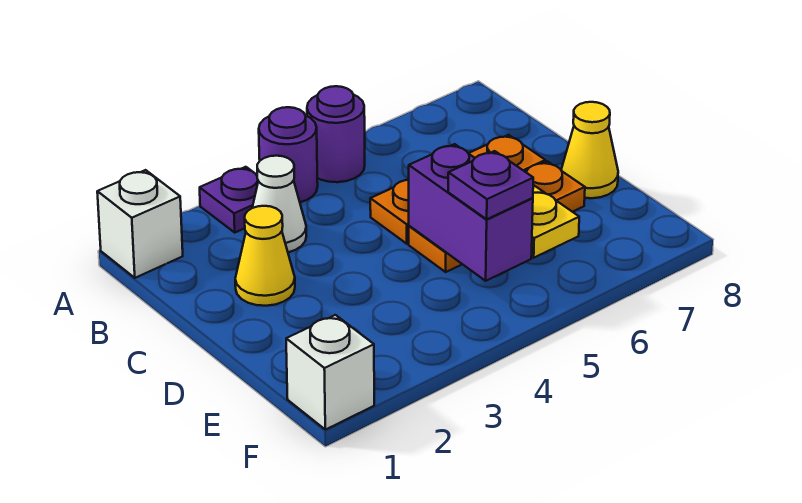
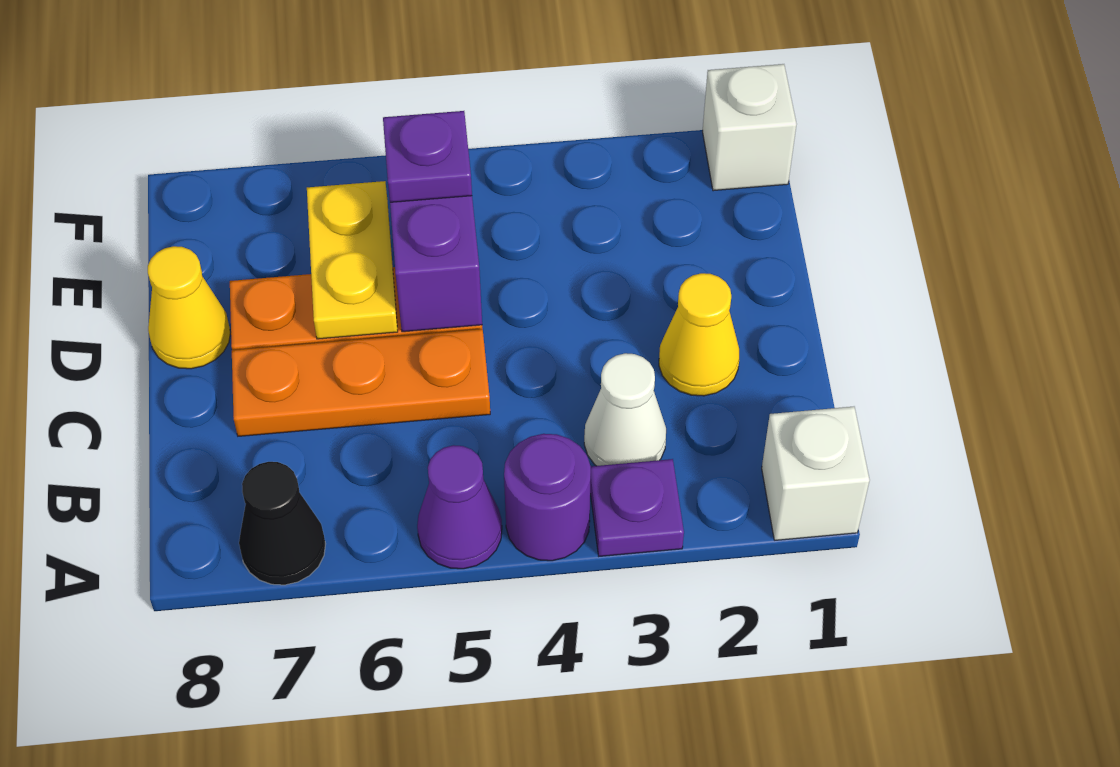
purple 1x1 round brick [307,86,365,182] -> purple 1x1 cone [417,445,502,569]
none -> black 1x1 cone [239,462,325,585]

